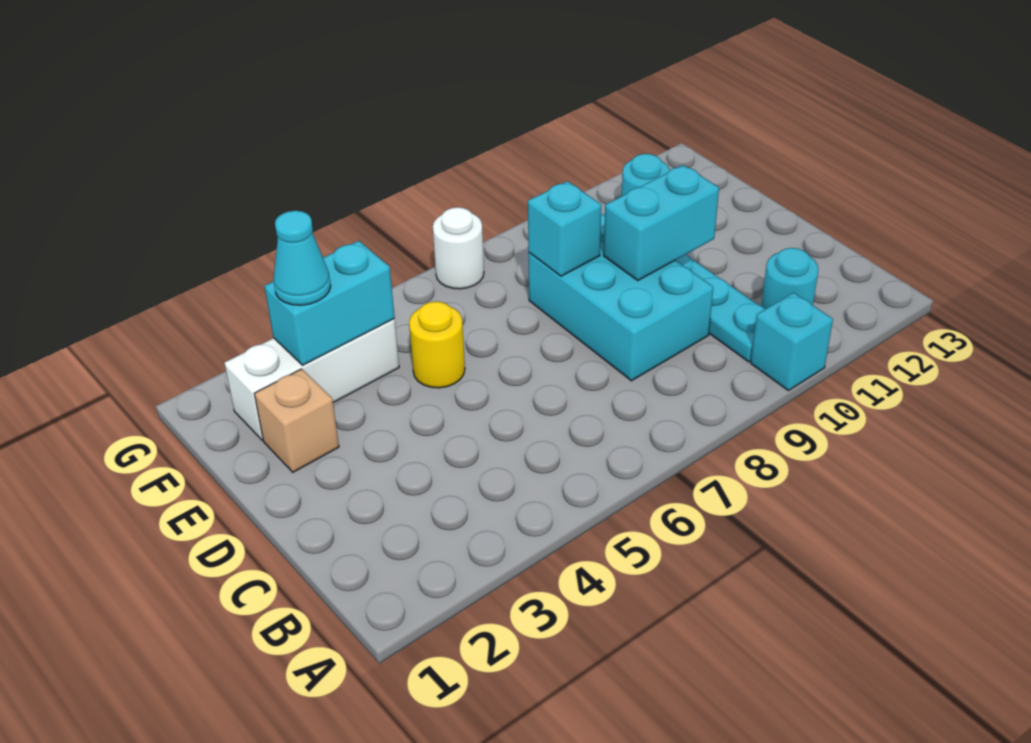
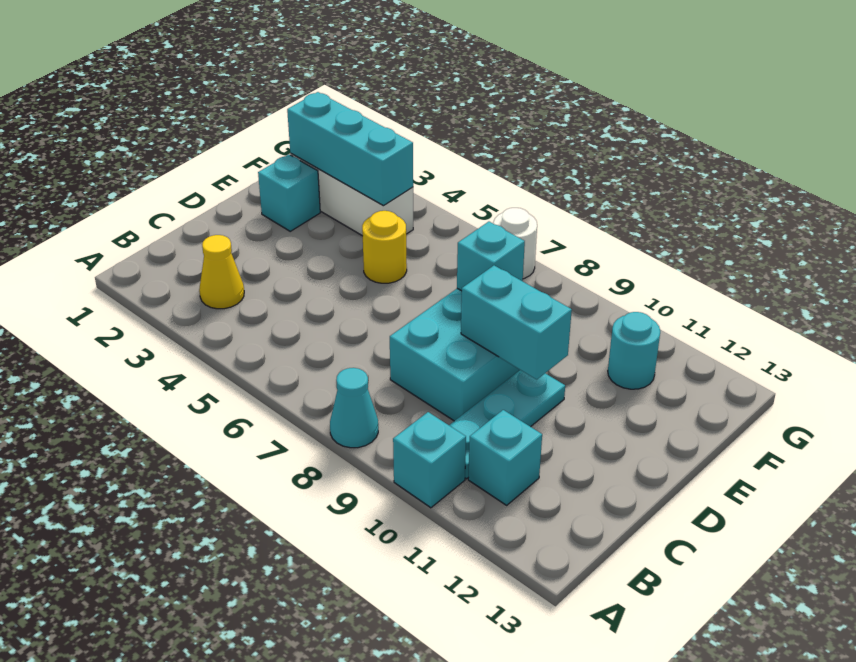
none -> yellow 1x1 cone [199,235,244,309]
cyan 1x1 round brick [761,248,818,309] -> cyan 1x1 brick [468,410,542,505]
tan 1x1 brick [255,369,339,472] -> cyan 1x1 brick [258,154,320,231]
cyan 1x2 brick [265,241,395,365] -> cyan 1x3 brick [287,92,413,206]
cyan 1x1 cone [273,211,331,305] -> cyan 1x1 cone moved to [330,368,378,448]

